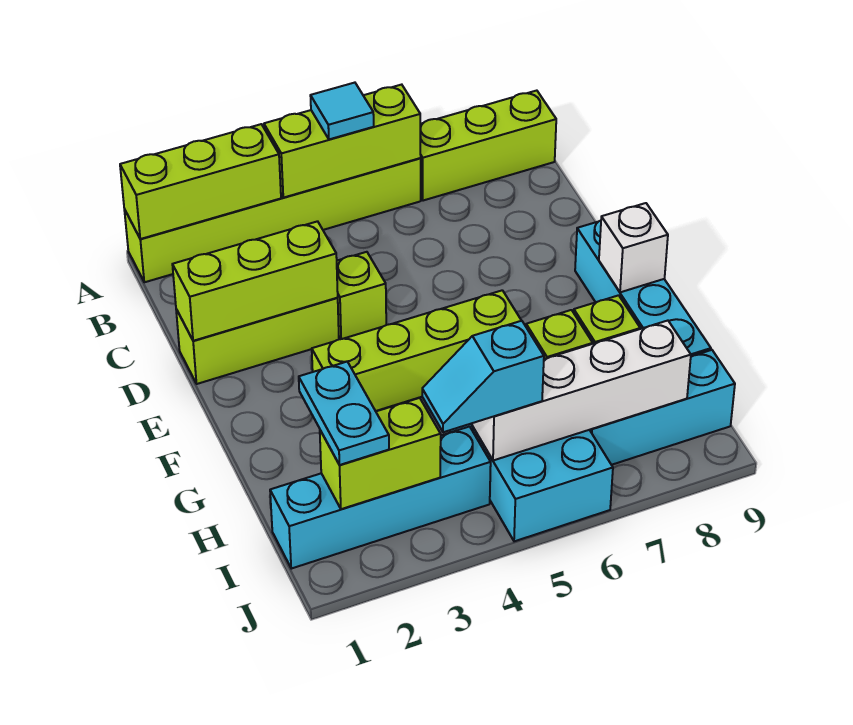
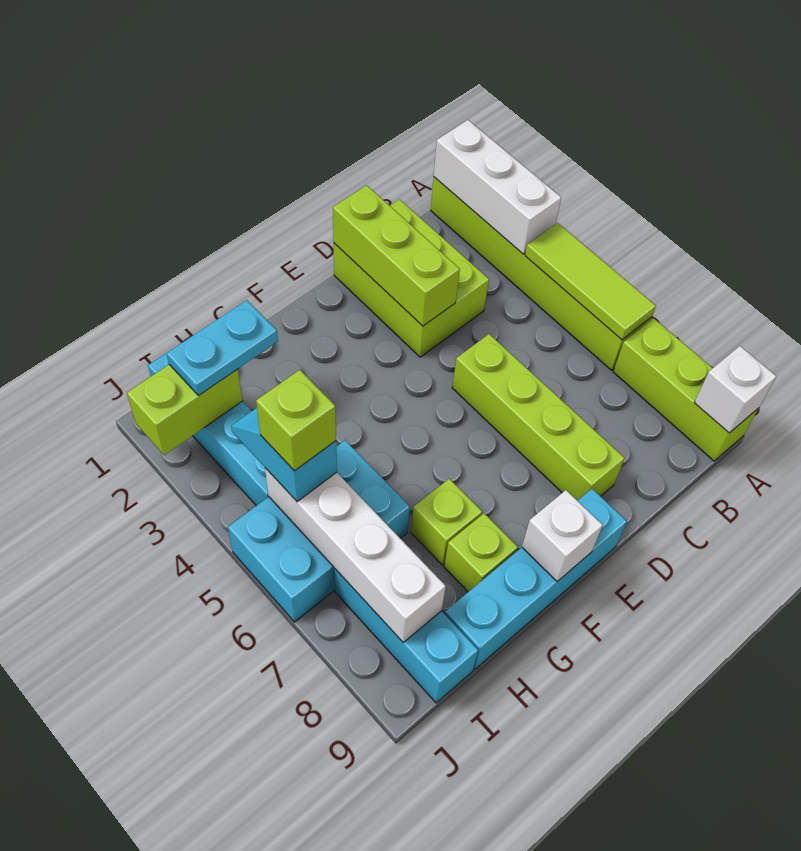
lime 1x3 brick [120,124,281,239] -> white 1x3 brick [434,120,561,254]
lime 1x3 brick [264,85,421,198] -> lime 1x3 tile [525,223,656,340]
cyan 1x1 tile [310,83,374,139] -> none
none -> white 1x1 brick [694,346,776,433]
lime 1x3 brick [176,298,339,384] -> lime 2x3 brick [334,199,489,357]
lime 1x1 brick [337,252,386,339] -> lime 1x1 brick moved to [256,370,336,471]
lime 1x4 brick [312,290,521,411] -> lime 1x4 brick moved to [452,334,624,501]
lime 1x2 brick [320,398,441,509] -> lime 1x2 brick turned to [127,365,243,455]

